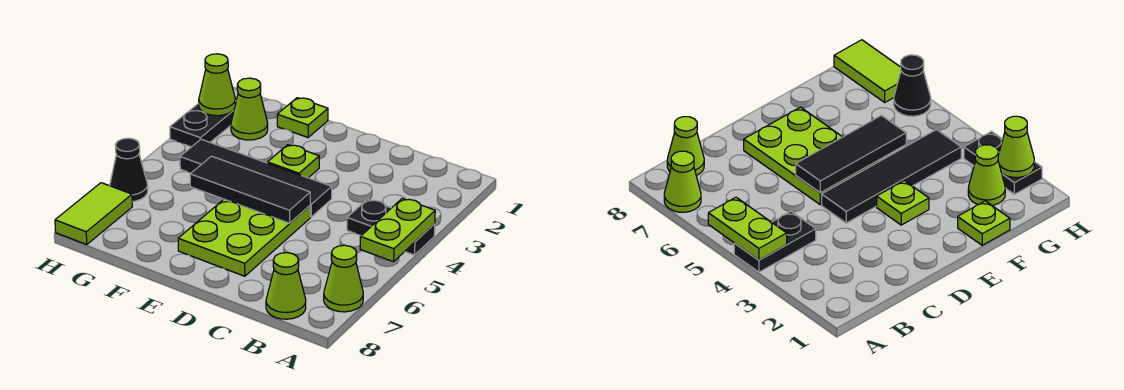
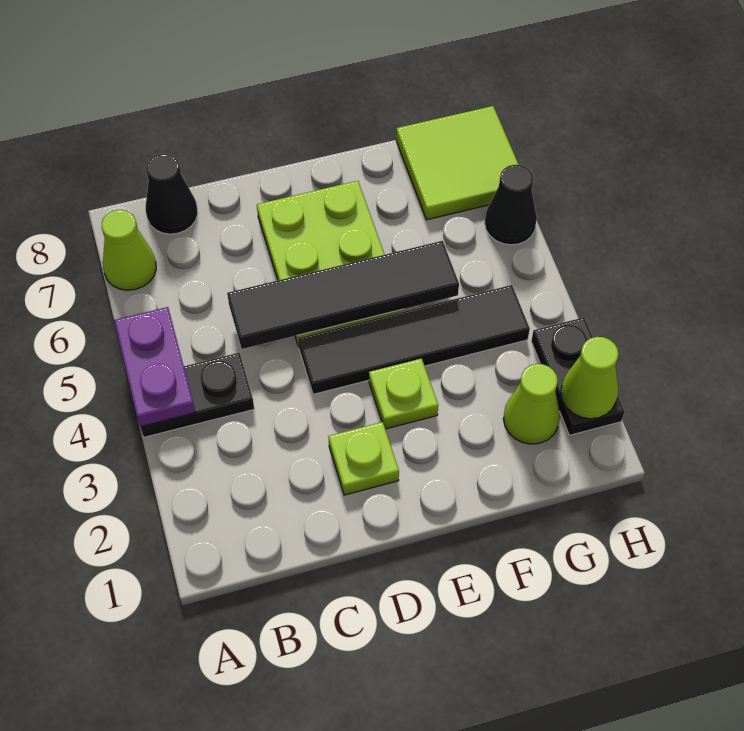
lime 1x2 plate [360,198,435,262] -> purple 1x2 plate [114,307,195,427]
lime 1x1 cone [266,253,306,319] -> black 1x1 cone [146,154,198,234]
black 1x3 tile [190,156,310,223] -> black 1x4 tile [227,241,459,349]
lime 1x1 plate [277,98,328,137] -> lime 1x1 plate moved to [328,422,399,495]
lime 1x2 tile [55,183,132,245] -> lime 2x2 tile [396,106,519,220]

